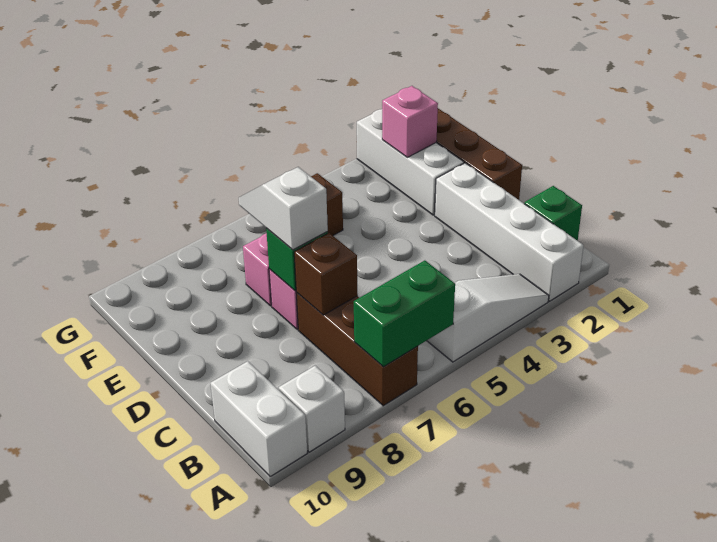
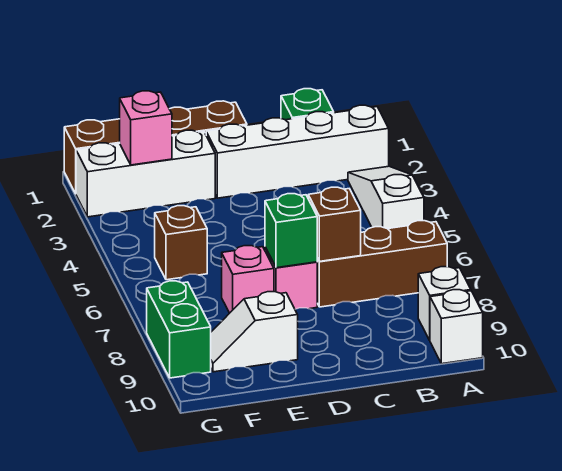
green 1x2 brick [354,260,455,367] -> green 1x2 brick moved to [147,281,211,378]
white 1x2 brick [210,361,307,476] -> white 1x1 brick [430,290,483,364]
white 1x2 slope [239,167,328,250] -> white 1x2 slope moved to [211,292,298,372]

